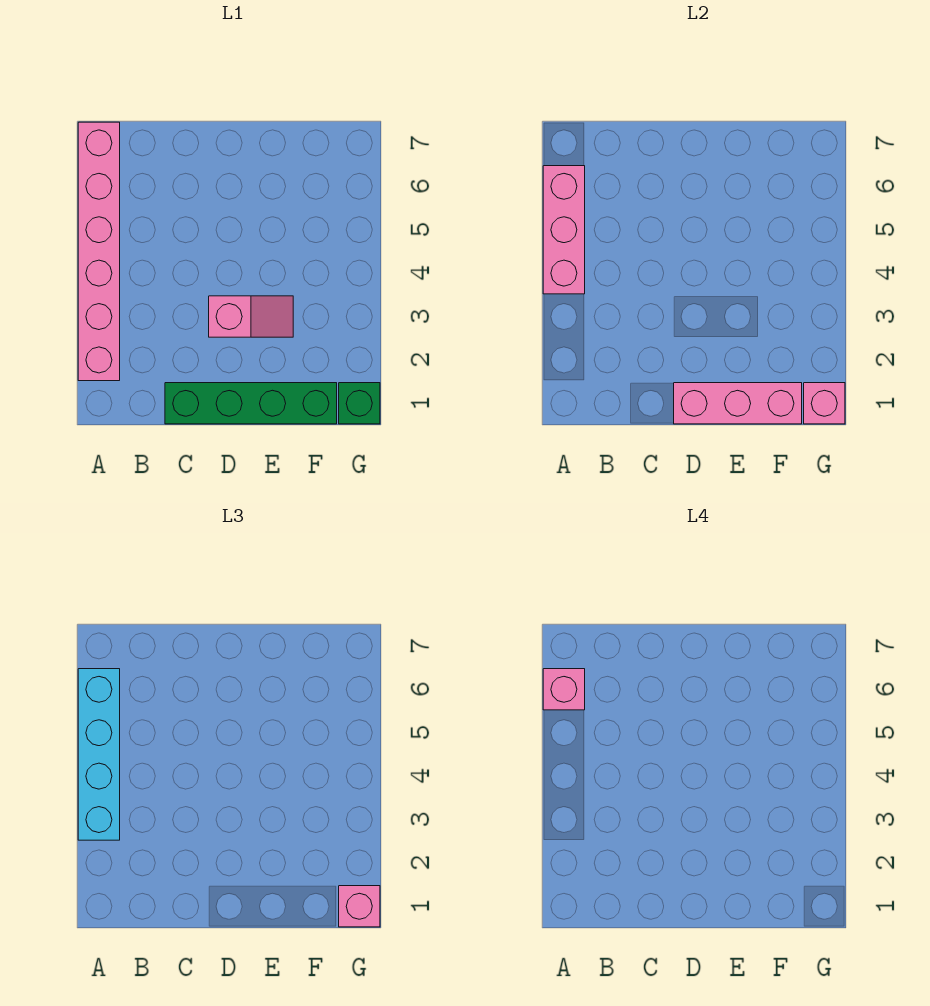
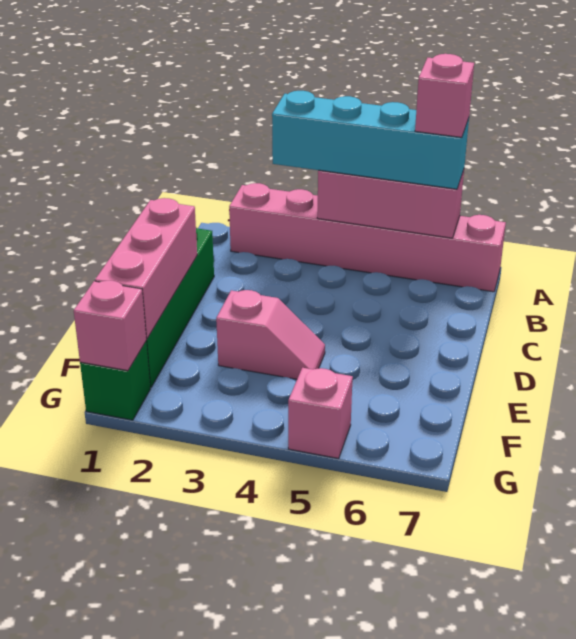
pink 1x2 slope [209,296,293,337] -> pink 1x2 slope turned to [216,290,325,379]
pink 1x1 brick [339,886,380,927] -> pink 1x1 brick moved to [288,368,353,458]

